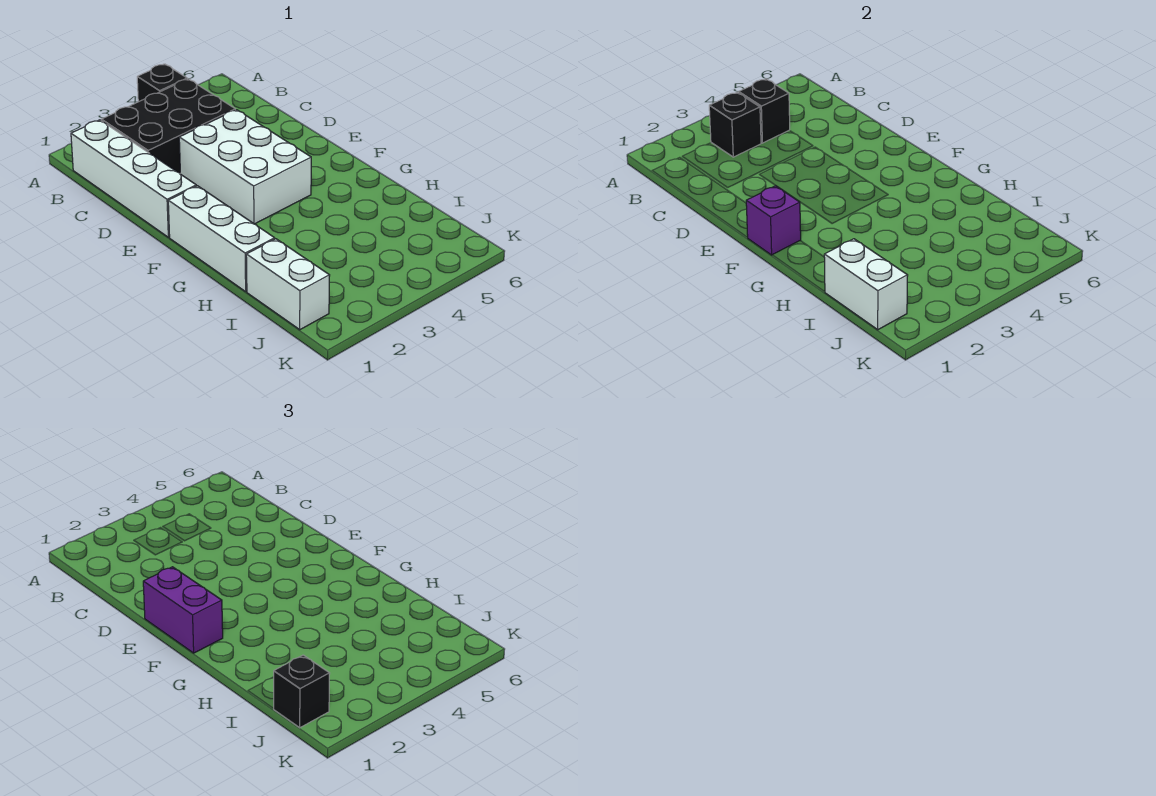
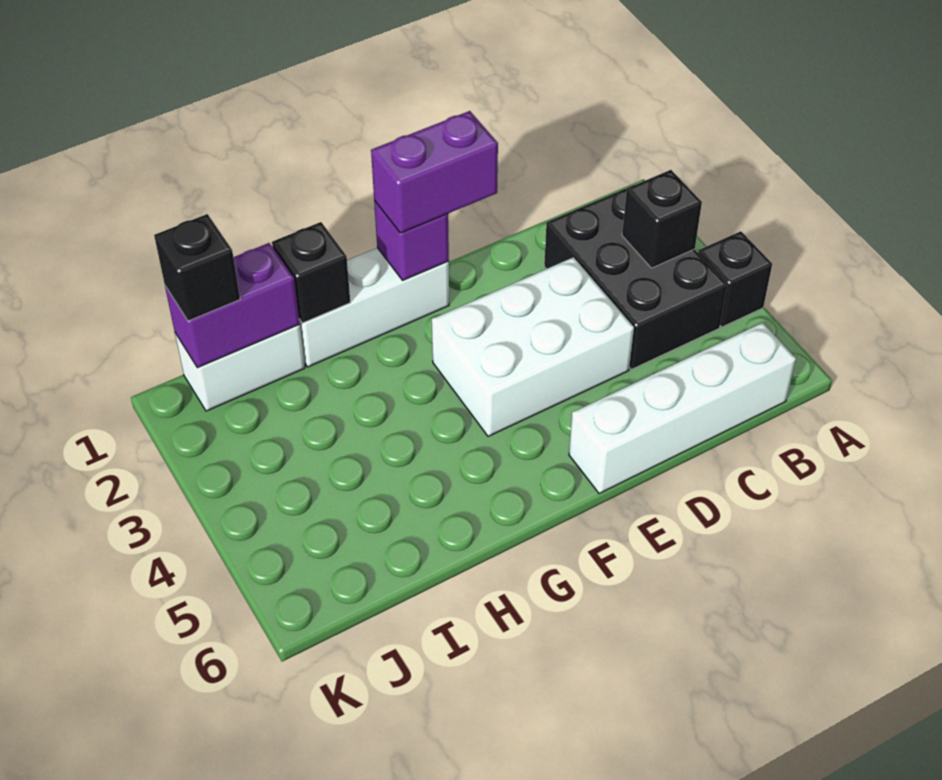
white 1x4 brick [71,120,196,237] -> white 1x4 brick moved to [569,323,796,494]
black 1x1 brick [739,79,790,143] -> black 1x1 brick moved to [272,222,350,323]
white 1x2 brick [824,239,908,330] -> purple 1x2 brick [165,243,300,368]

